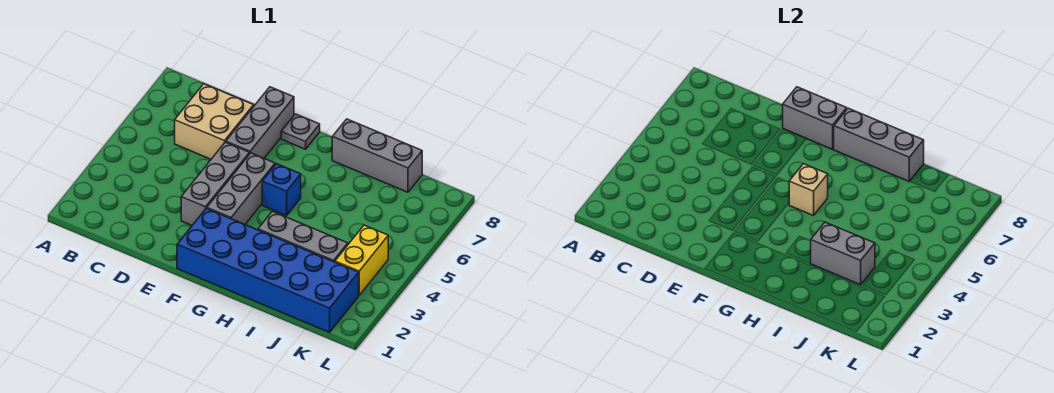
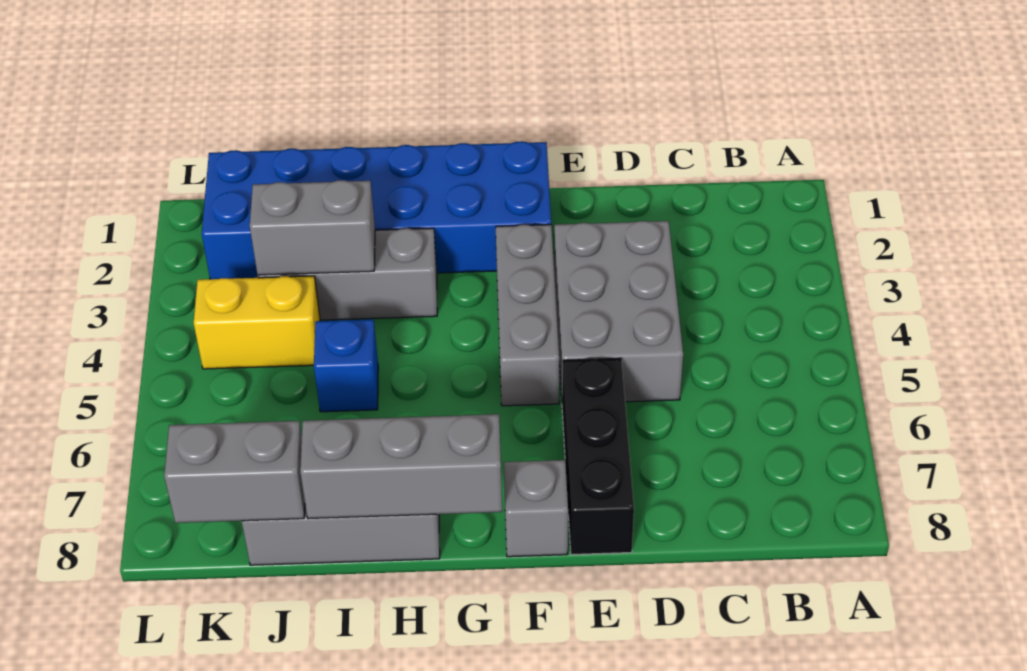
tan 2x2 brick [175,84,254,159] -> none
grey 1x3 brick [181,142,250,225] -> grey 2x3 brick [554,221,683,402]
grey 1x3 brick [226,87,294,158] -> black 1x3 brick [562,358,634,555]
grey 1x2 brick [783,87,847,149] -> grey 1x2 brick moved to [164,421,305,523]
grey 1x1 plate [281,114,320,149] -> grey 1x1 brick [504,460,568,557]
blue 1x1 brick [262,164,301,216] -> blue 1x1 brick moved to [314,319,378,412]
tan 1x1 brick [789,164,828,216] -> none
yellow 1x2 brick [335,225,388,295] -> yellow 1x2 brick turned to [194,276,320,369]

